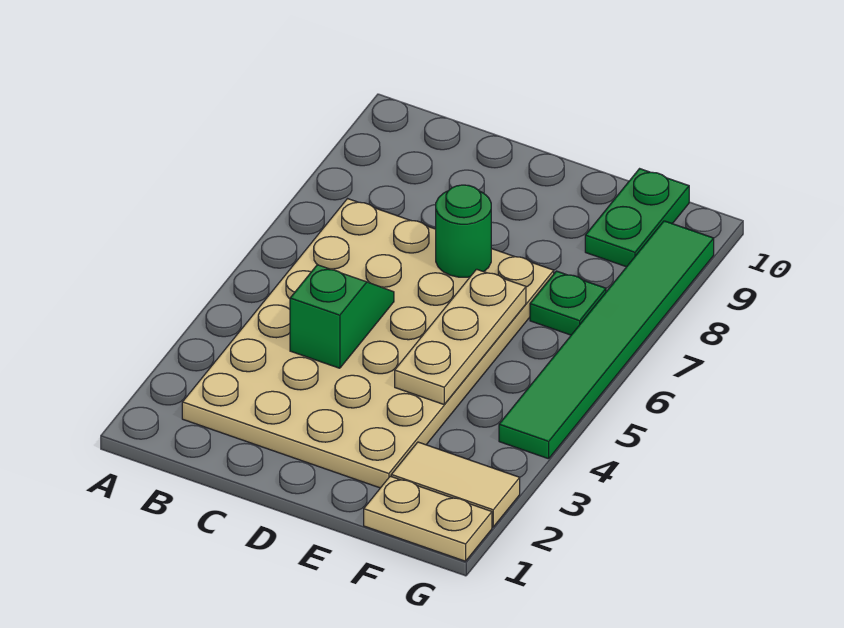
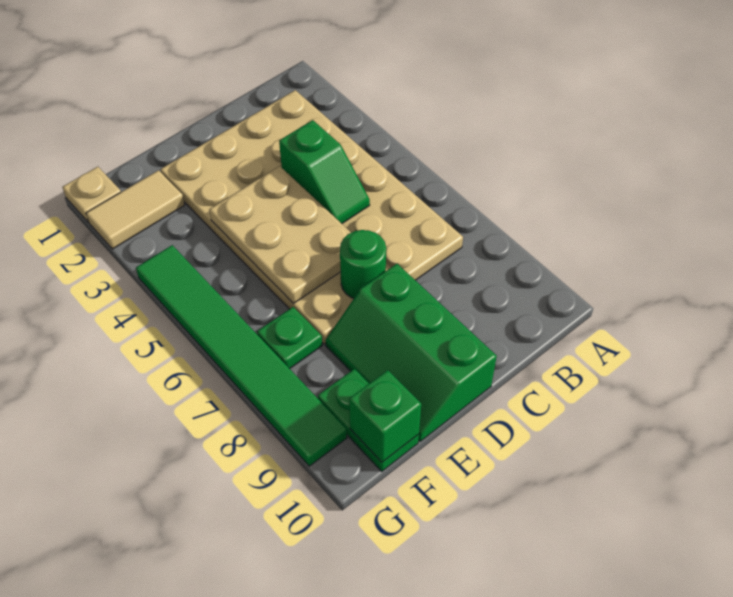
none -> green 2x3 slope [325,264,497,442]
tan 1x3 plate [395,269,526,404] -> tan 2x3 plate [209,166,351,304]
tan 1x2 plate [364,476,492,561] -> tan 1x1 plate [62,167,121,222]
none -> green 1x1 brick [349,370,421,462]

